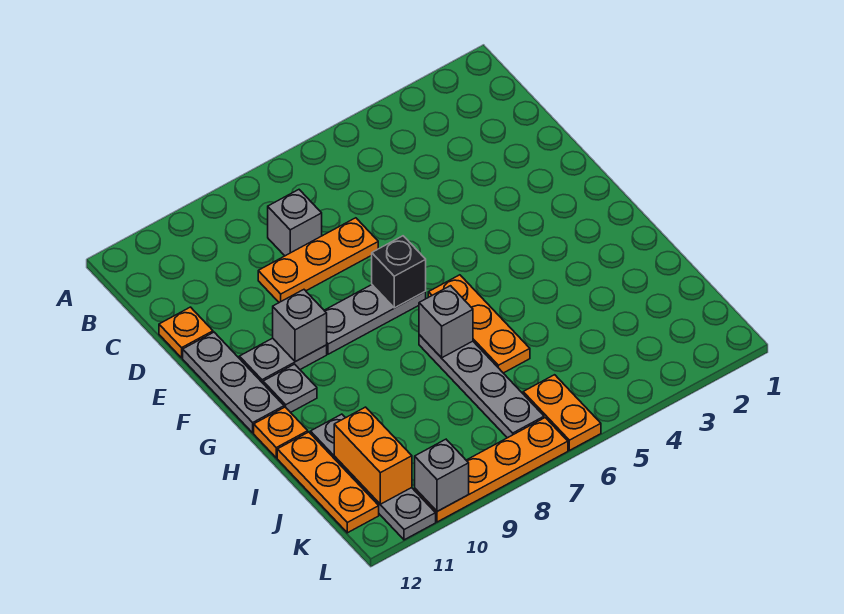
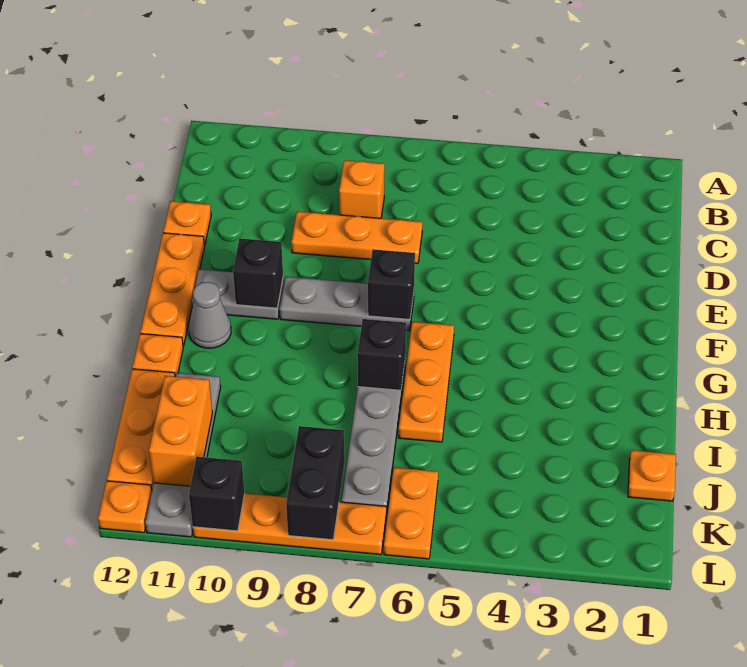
grey 1x1 brick [268,190,322,256] -> orange 1x1 brick [339,160,384,218]
grey 1x3 plate [183,332,284,433] -> orange 1x3 plate [140,233,205,346]
grey 1x1 brick [273,290,327,362] -> black 1x1 brick [233,238,283,308]
grey 1x1 plate [263,364,317,412] -> grey 1x1 cone [189,282,231,348]
grey 1x1 brick [419,286,473,358] -> black 1x1 brick [357,319,406,390]
none -> orange 1x1 plate [628,450,676,501]
none -> black 1x2 brick [286,426,345,540]
grey 1x1 brick [415,439,469,512] -> black 1x1 brick [189,457,245,531]
none -> orange 1x1 plate [98,481,152,533]

